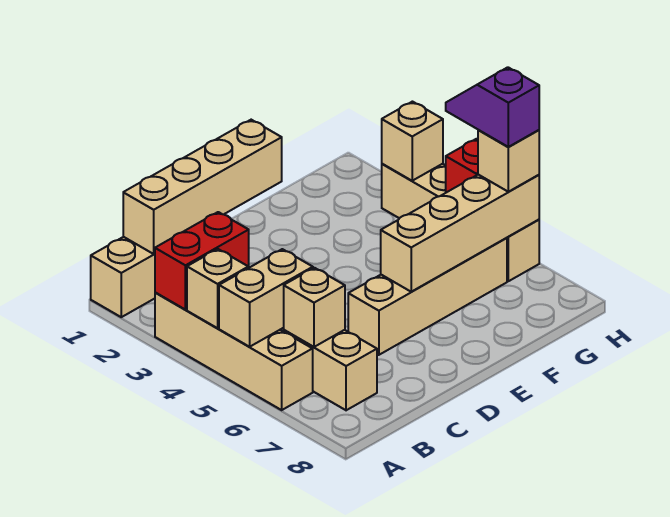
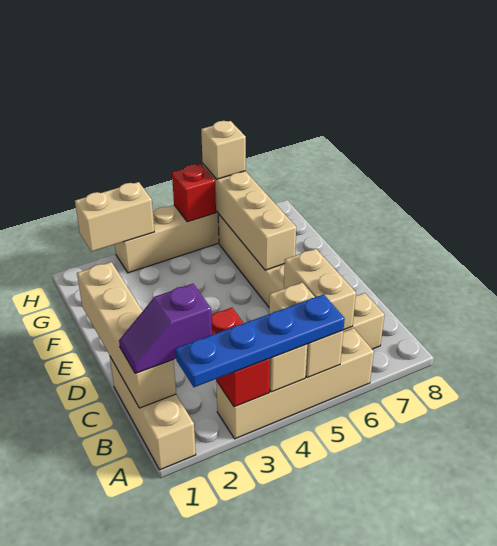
none -> blue 1x4 plate [175,294,345,387]
tan 1x1 brick [284,268,345,347] -> tan 1x2 brick [284,249,356,330]
tan 1x1 brick [382,102,443,181] -> tan 1x2 brick [75,182,154,252]
purple 1x2 slope [446,67,539,147] -> purple 1x2 slope moved to [119,284,212,373]

